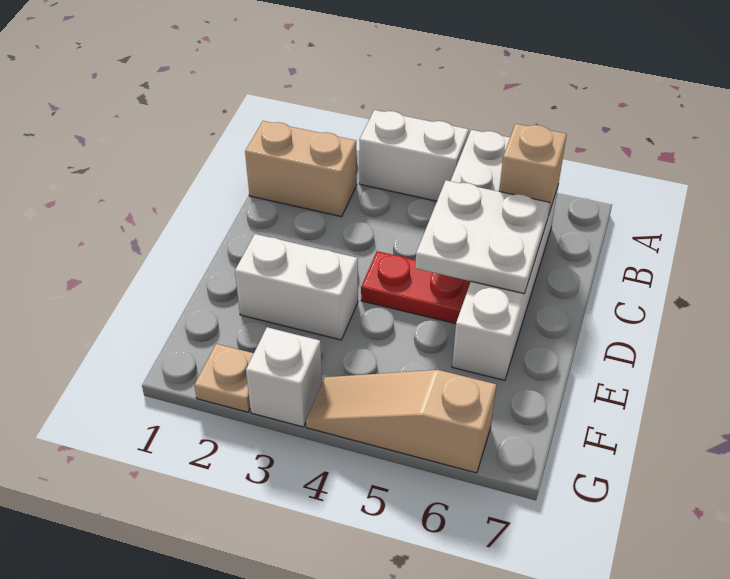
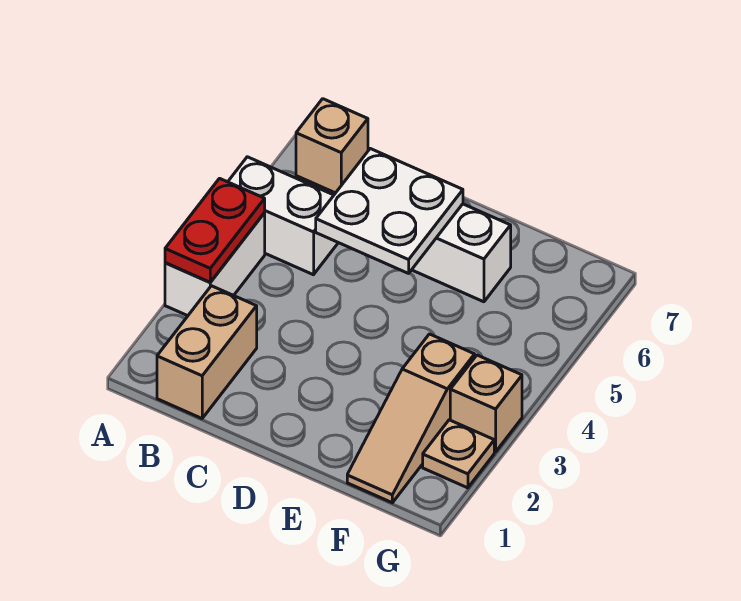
red 1x2 plate [361,251,471,324] -> red 1x2 plate moved to [165,178,265,282]
white 1x2 brick [235,234,358,340] -> none
white 1x1 brick [246,327,322,427] -> tan 1x1 brick [450,355,522,452]
tan 1x3 slope [306,370,496,473] -> tan 1x3 slope moved to [347,334,475,503]

